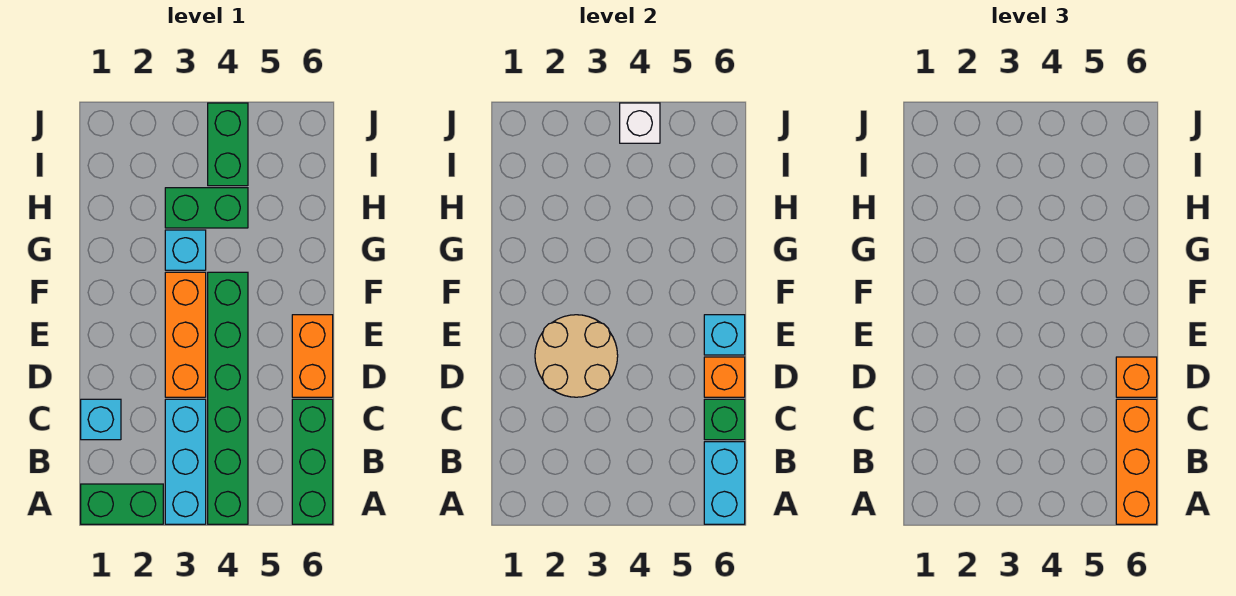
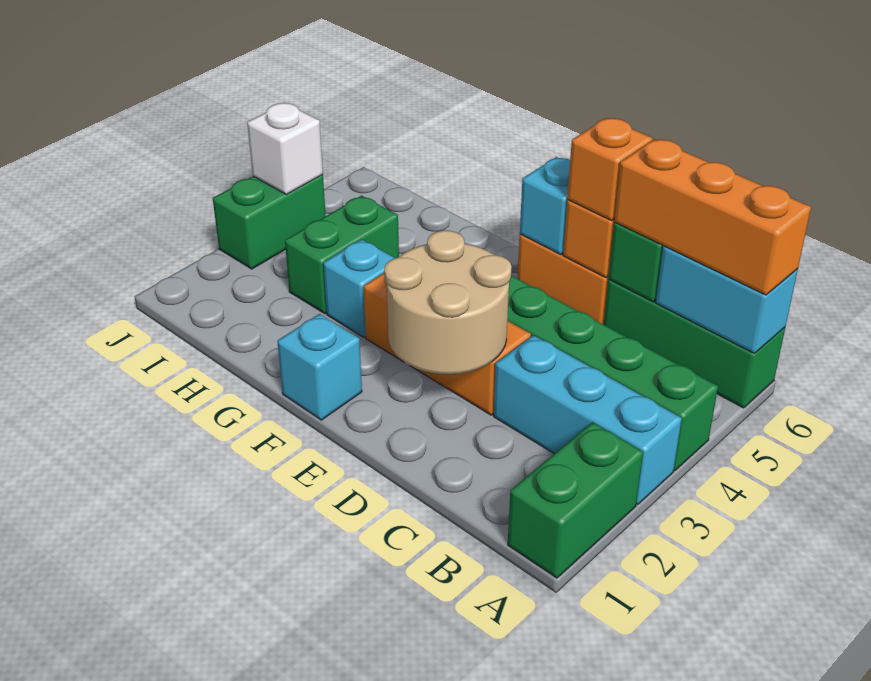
cyan 1x1 brick [81,399,121,440] -> cyan 1x1 brick moved to [277,314,362,420]
green 1x2 brick [208,103,248,186] -> green 1x2 brick turned to [213,175,326,269]

